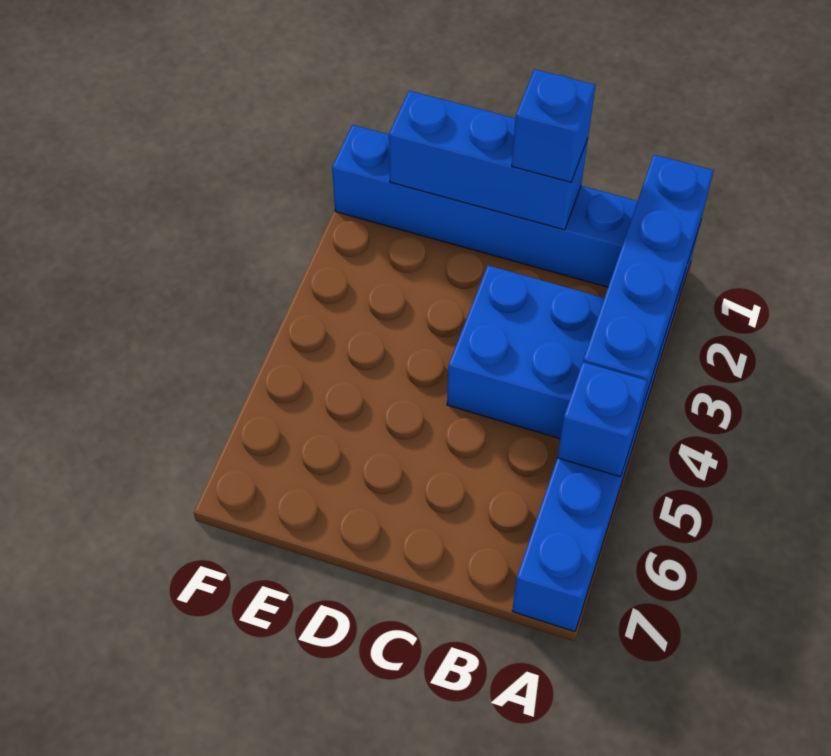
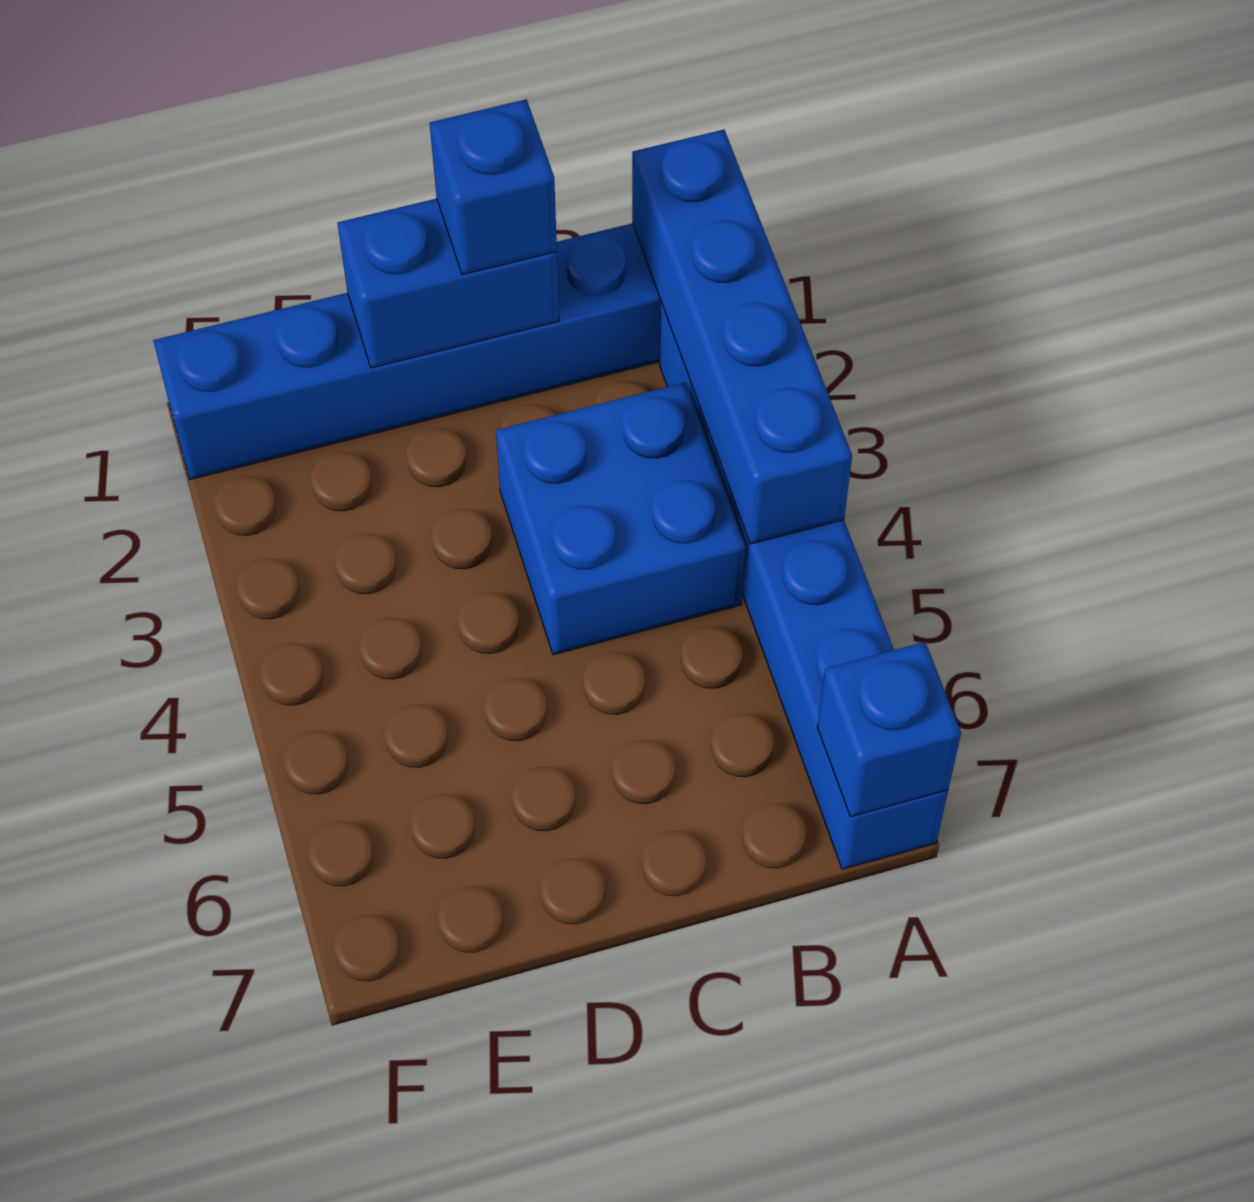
blue 1x1 brick [557,362,648,477] -> blue 1x1 brick moved to [817,642,961,817]
blue 1x3 brick [389,91,588,230] -> blue 1x2 brick [338,199,559,368]

